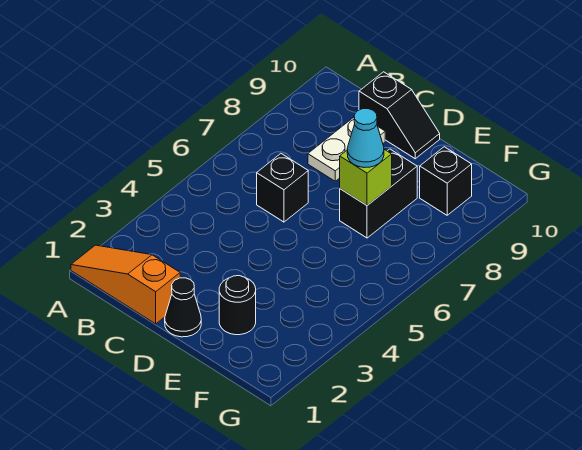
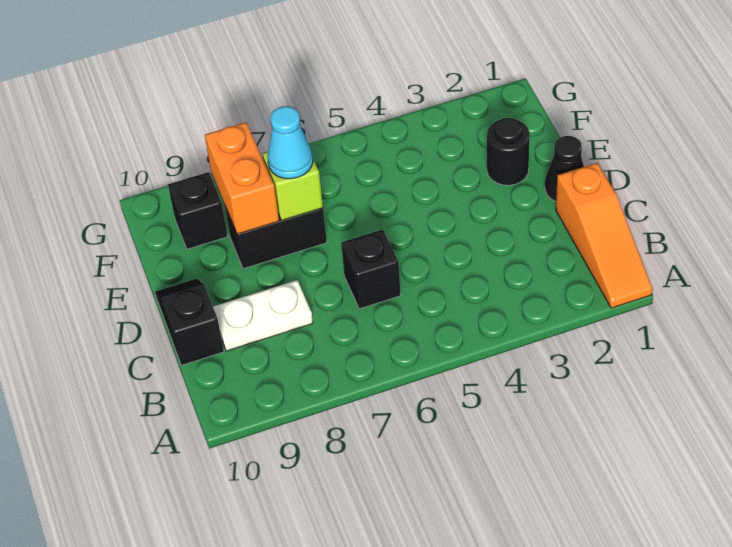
none -> orange 1x2 brick [205,122,279,234]

